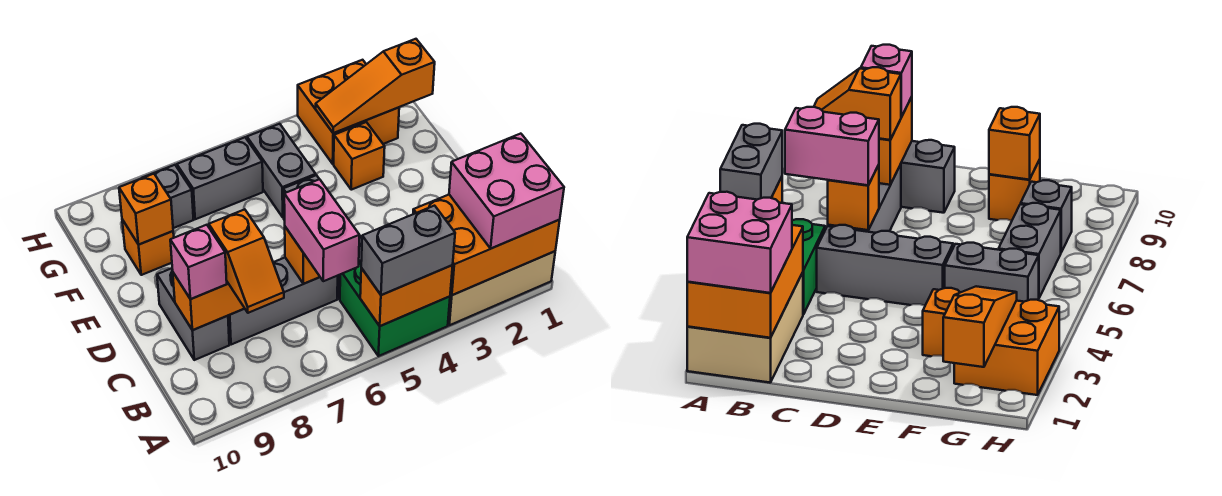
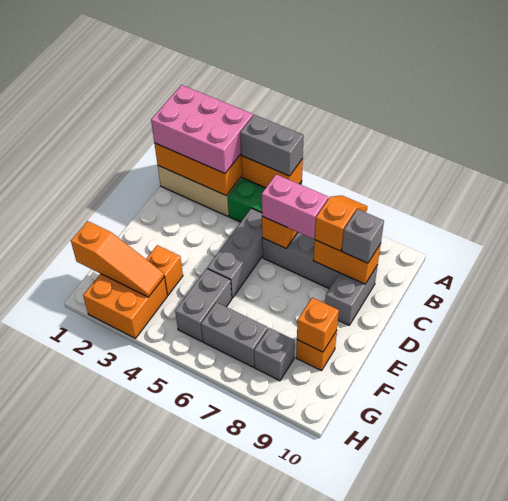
pink 2x2 brick [449,134,564,248] -> pink 2x3 brick [151,85,253,174]
pink 1x2 brick [284,179,359,281] -> pink 1x2 brick turned to [262,174,328,239]
pink 1x1 brick [170,225,227,299] -> grey 1x1 brick [342,209,384,263]

